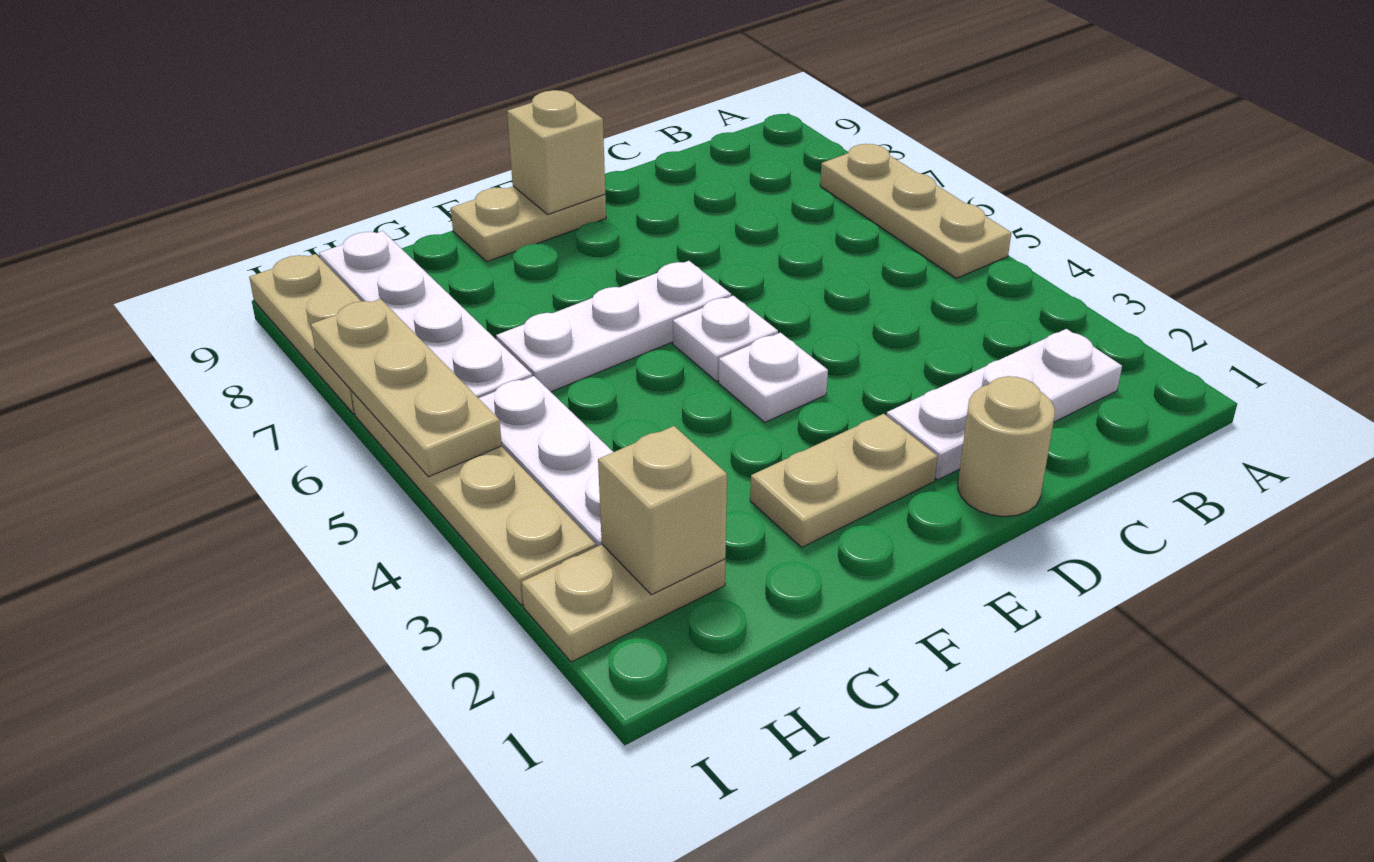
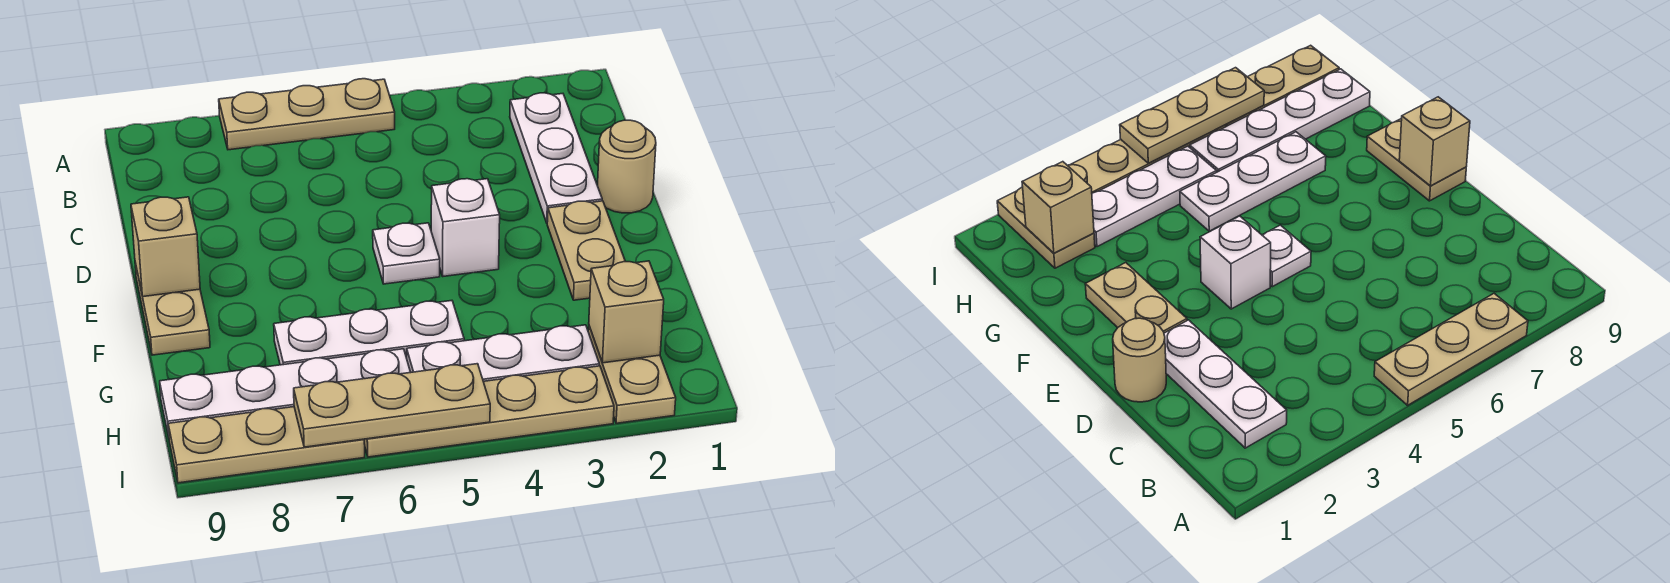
white 1x1 plate [719,333,828,422] -> white 1x1 brick [431,179,500,276]
white 1x3 plate [496,261,731,392] -> white 1x3 plate turned to [274,301,464,365]

